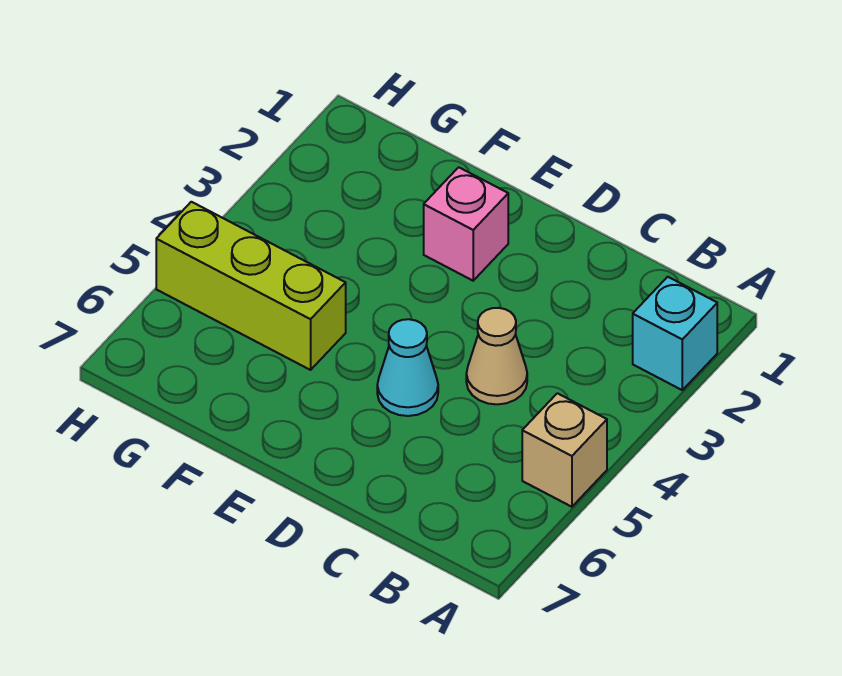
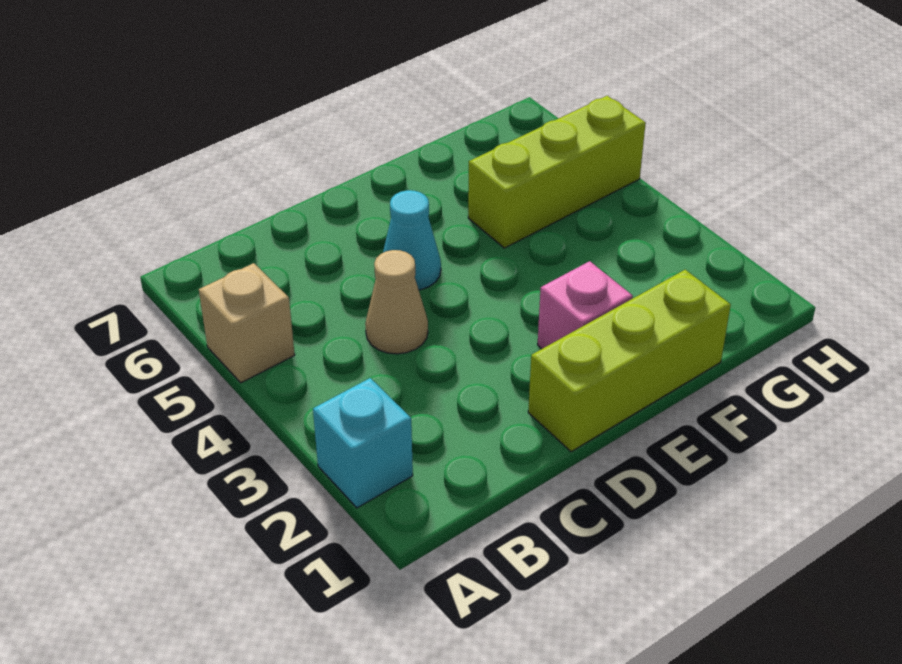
none -> lime 1x3 brick [528,270,731,452]

